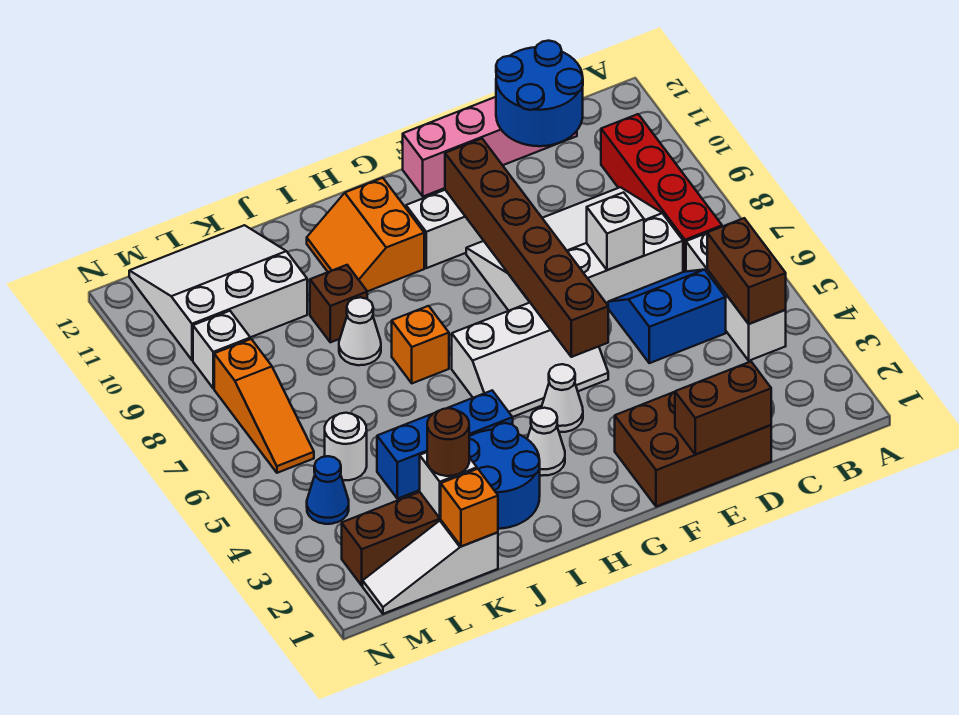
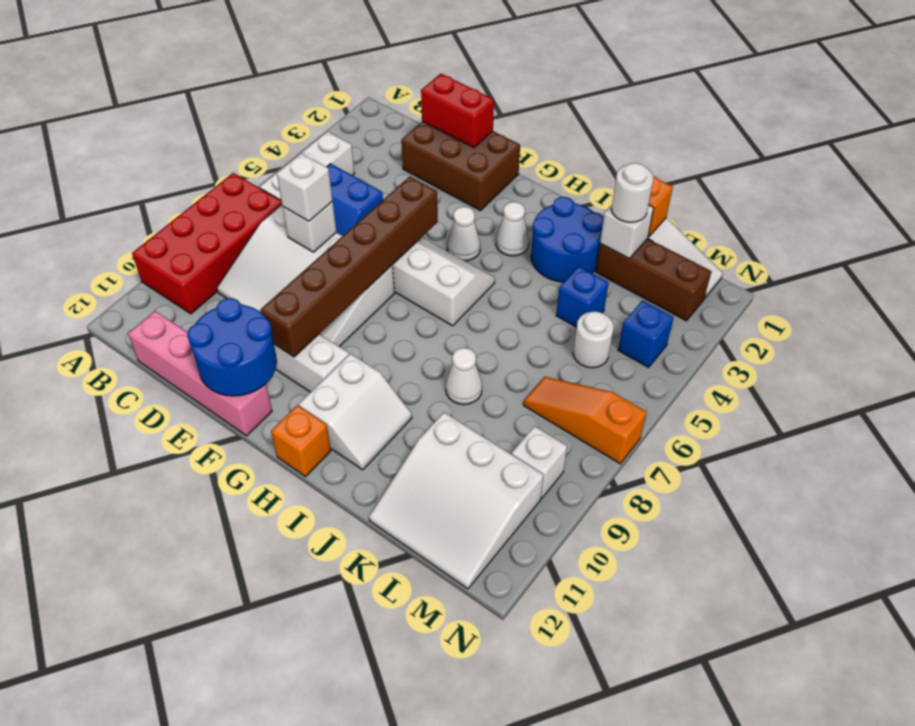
brown 1x2 brick [707,218,786,324] -> none
red 1x4 brick [601,114,722,272] -> red 2x4 brick [132,173,282,314]
blue 2x2 round brick [496,41,583,146] -> blue 2x2 round brick moved to [187,298,277,396]
brown 1x2 brick [675,362,771,455] -> red 1x2 brick [421,74,494,148]
none -> white 1x1 brick [277,153,333,221]
orange 2x2 slope [307,178,424,291] -> white 2x2 slope [299,354,412,470]
blue 1x3 brick [377,391,513,499] -> blue 1x1 brick [556,266,609,327]
orange 1x1 brick [392,306,449,383] -> orange 1x1 brick moved to [271,405,331,476]
brown 1x1 brick [310,265,367,342] -> none
brown 1x1 round brick [427,408,469,476] -> white 1x1 round brick [611,163,653,222]
blue 1x1 cone [307,456,349,524] -> blue 1x1 brick [618,300,674,367]
orange 1x3 slope [214,339,314,473] -> orange 1x3 slope turned to [523,377,647,464]

